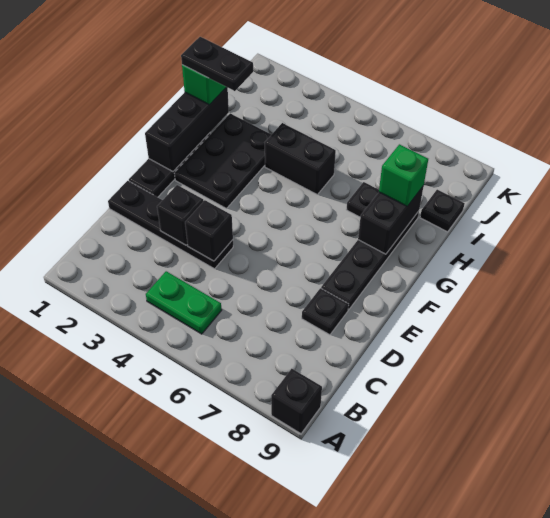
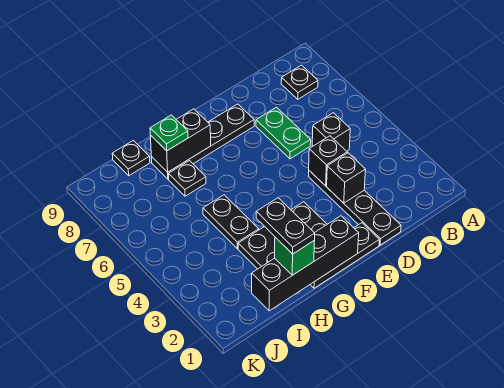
black 1x1 brick [271,369,322,434] -> black 1x1 brick moved to [312,113,350,151]
green 1x2 plate [146,271,222,334] -> green 1x2 plate moved to [256,107,311,159]
black 1x1 plate [302,288,349,335] -> black 1x1 plate moved to [281,65,318,99]
black 1x3 brick [145,87,229,171] -> black 1x4 brick [252,216,359,311]
black 1x2 brick [265,123,336,194] -> black 1x2 plate [203,195,259,249]
green 1x1 brick [379,144,428,206] -> green 1x1 plate [150,115,188,151]

